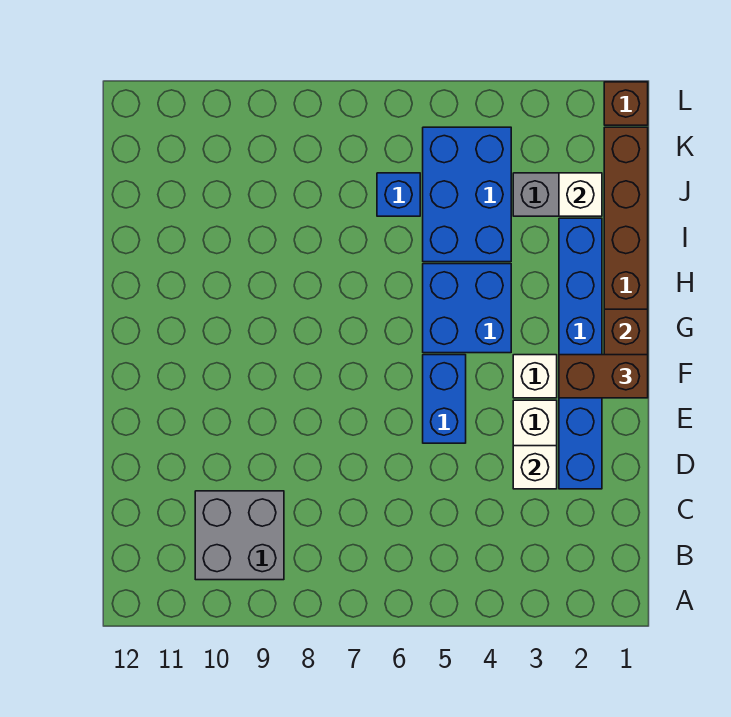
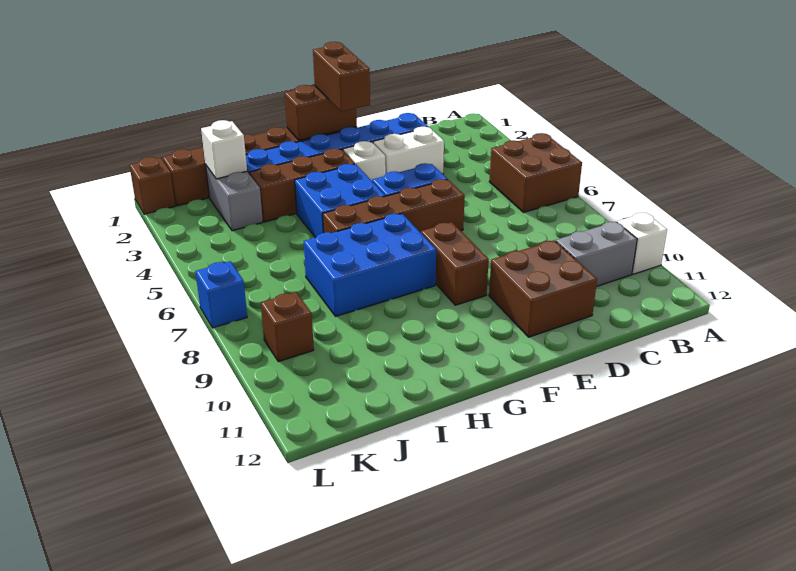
none -> brown 2x2 brick [489,133,582,213]
grey 2x2 brick [195,491,284,580] -> grey 1x2 brick [556,222,637,286]
white 1x1 brick [513,446,557,489] -> white 1x1 brick moved to [617,212,667,274]
none -> brown 2x2 brick [489,240,597,337]
none -> brown 1x4 brick [323,179,465,233]
none -> brown 1x2 brick [421,222,489,305]
none -> brown 1x3 brick [250,149,355,222]
blue 2x3 brick [423,127,511,262] -> blue 2x3 brick moved to [304,214,436,316]
blue 1x1 brick [377,173,420,216] -> blue 1x1 brick moved to [195,261,247,328]
none -> brown 1x1 brick [261,292,314,362]

